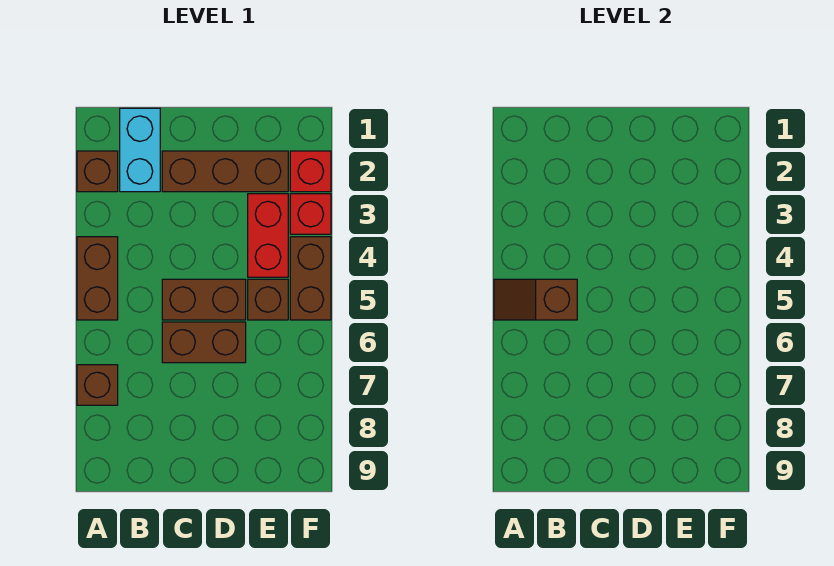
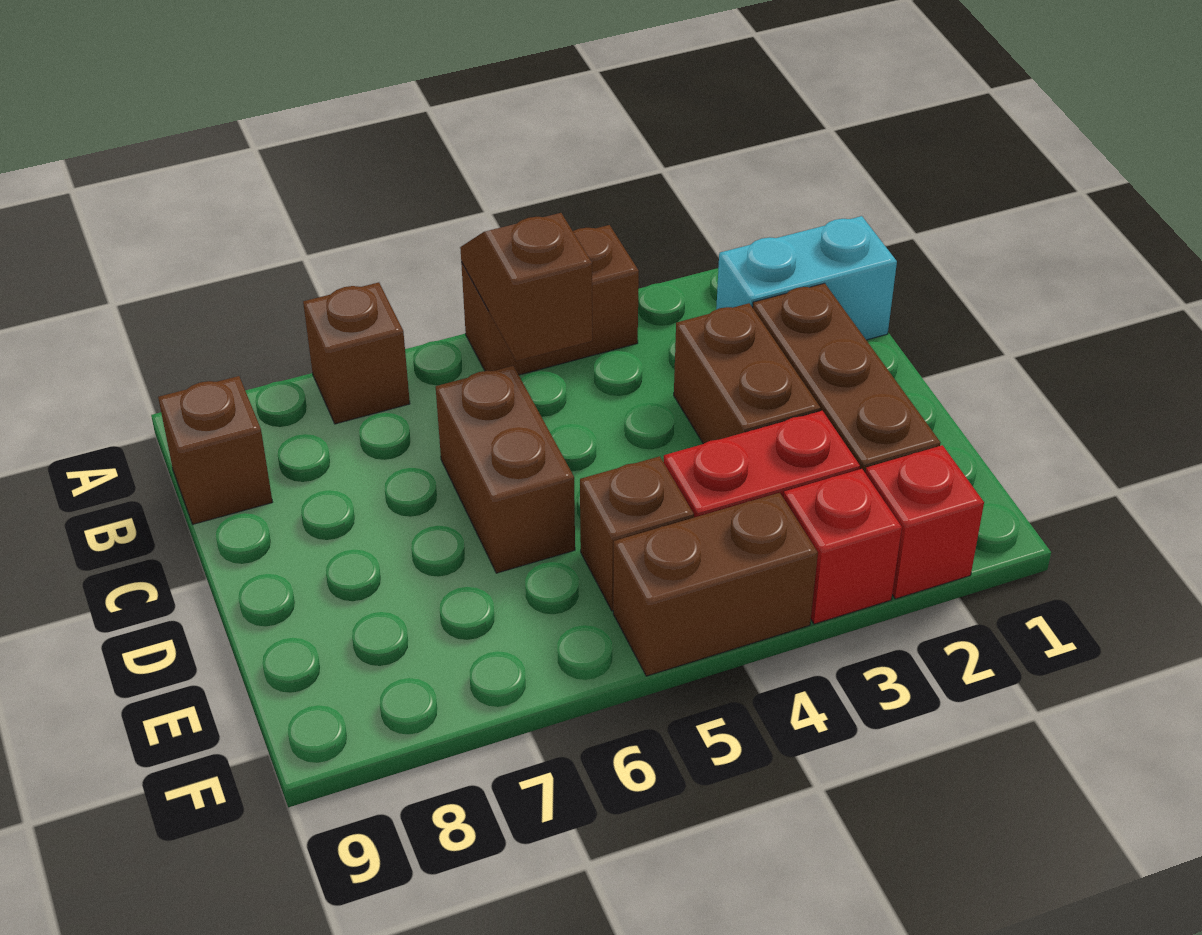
brown 1x1 brick [77,151,118,192] -> brown 1x1 brick moved to [158,376,272,524]
brown 1x2 brick [162,279,246,320] -> brown 1x2 brick moved to [674,303,821,444]

